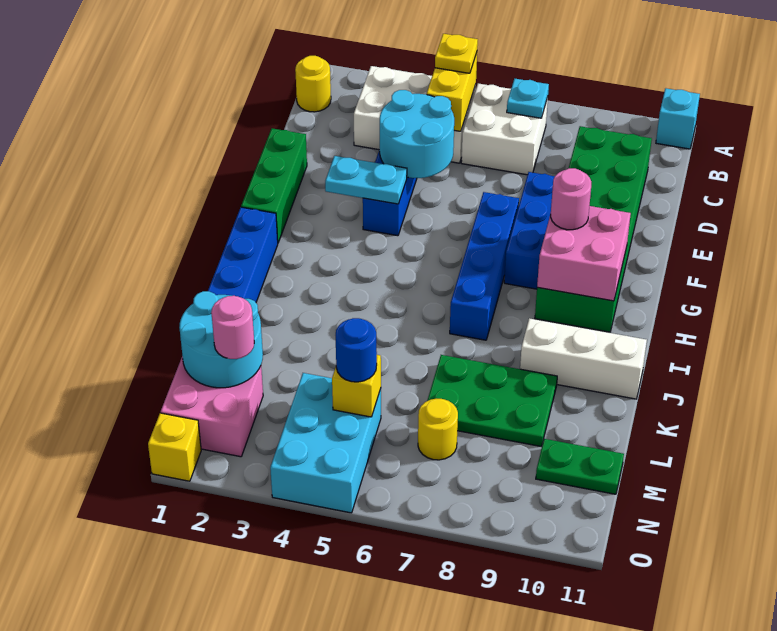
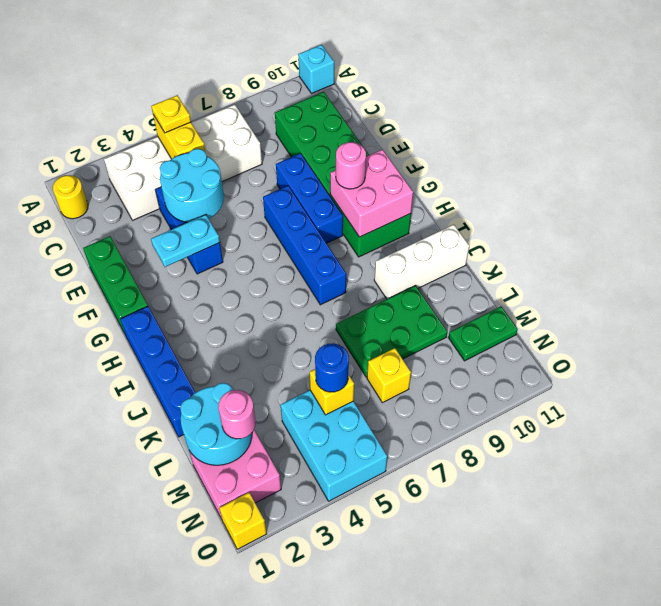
cyan 1x1 plate [507,79,549,118] -> none
yellow 1x1 round brick [418,399,458,460] -> yellow 1x1 brick [367,348,411,403]

